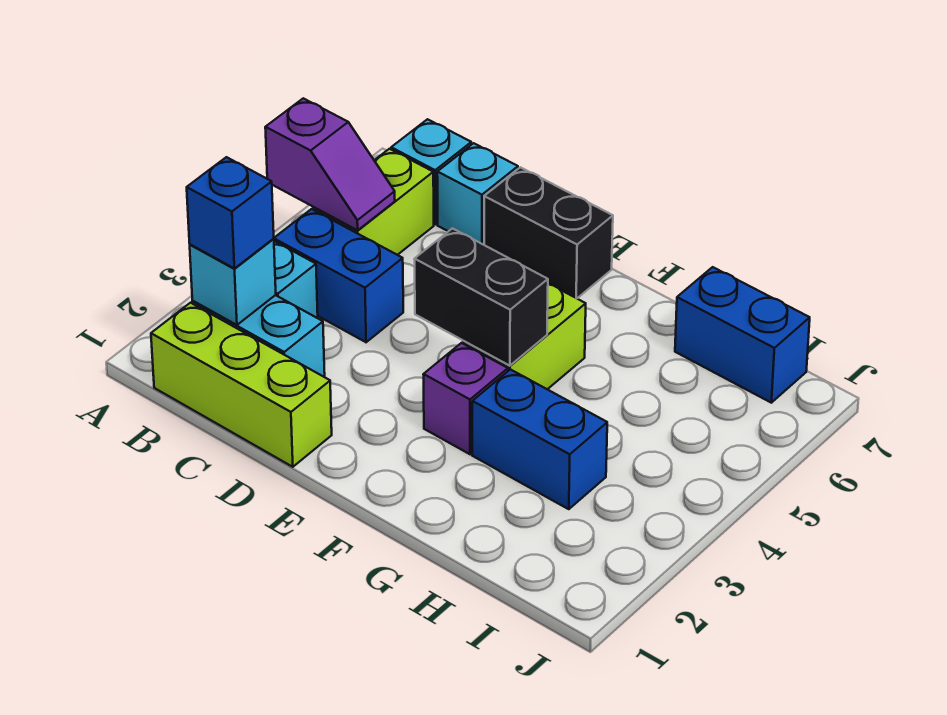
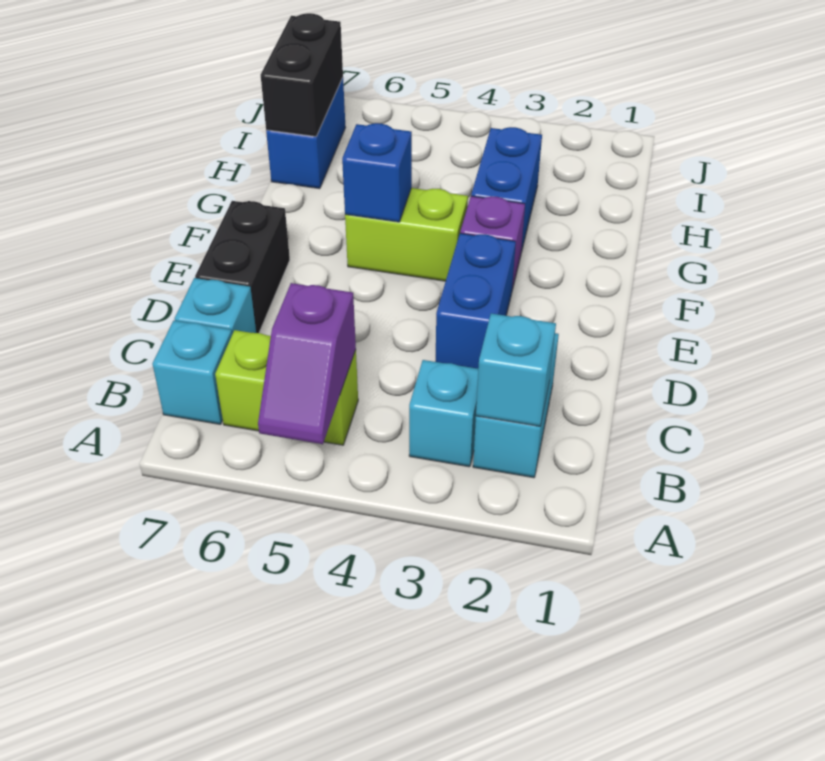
purple 1x2 slope [265,98,395,230] -> purple 1x2 slope turned to [258,283,356,444]
lime 1x3 brick [151,303,332,467] -> none
blue 1x1 brick [187,157,274,268] -> blue 1x1 brick moved to [342,123,412,222]
blue 1x2 brick [274,209,403,342] -> blue 1x2 brick moved to [435,233,516,369]
black 1x2 brick [414,228,548,366] -> black 1x2 brick moved to [261,13,343,137]

